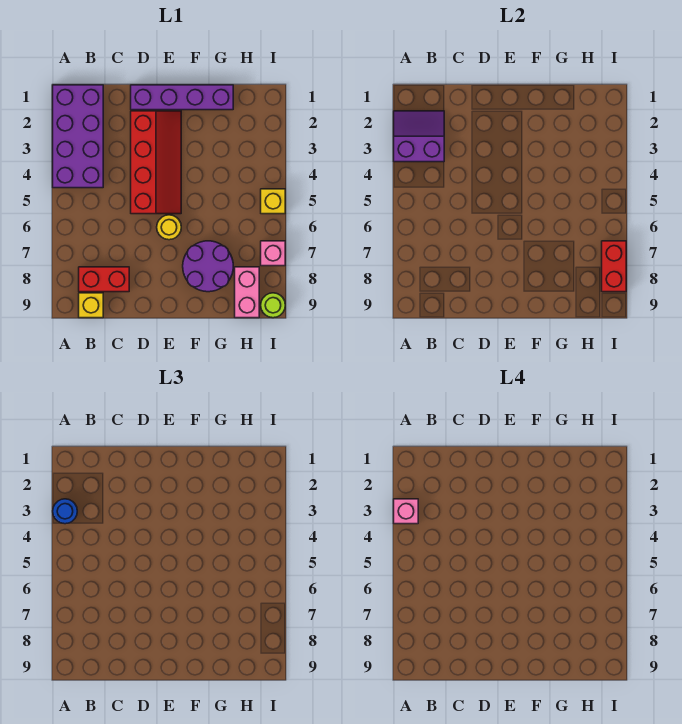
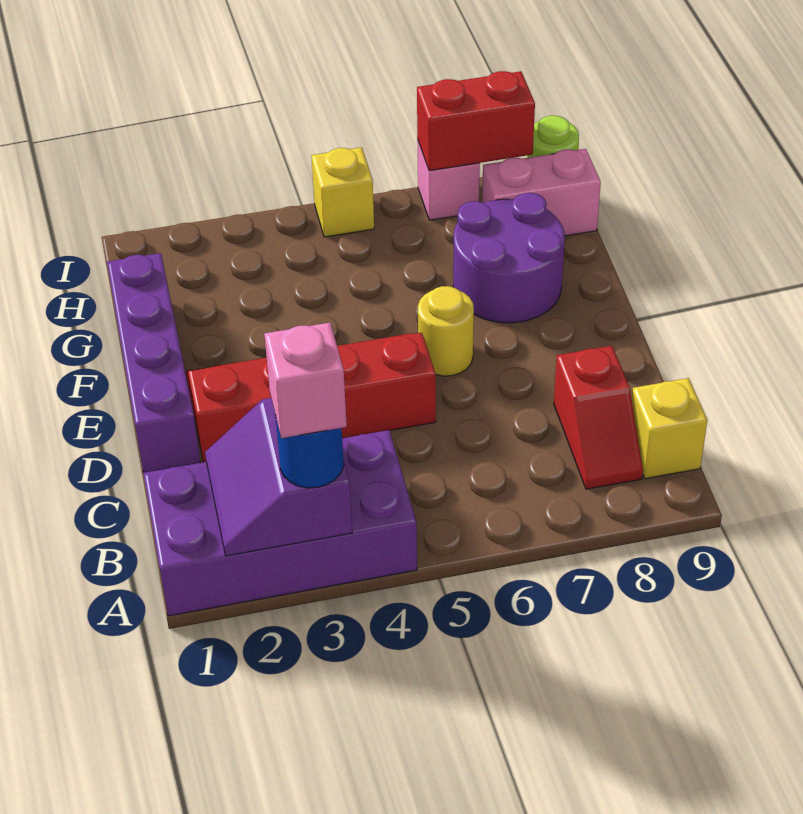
red 1x2 brick [79,267,129,292] -> red 1x2 slope [554,346,643,489]

